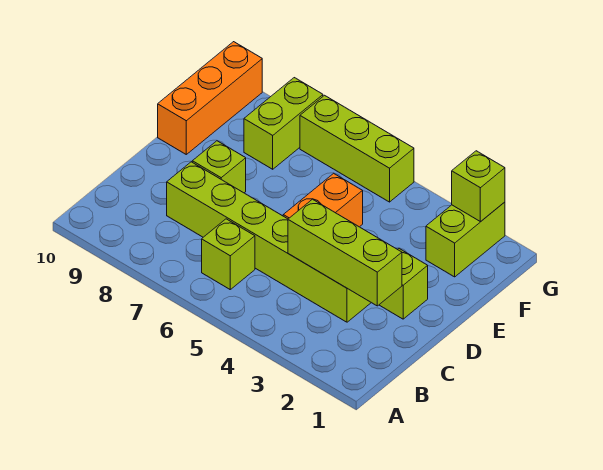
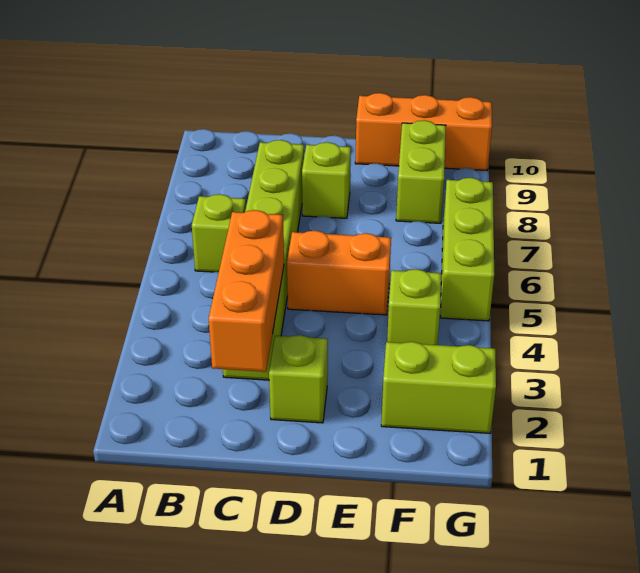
lime 1x3 brick [288,199,402,306] -> orange 1x3 brick [209,210,284,372]
lime 1x2 brick [244,78,323,169] -> lime 1x2 brick turned to [396,120,446,223]
lime 1x1 brick [452,151,505,222] -> lime 1x1 brick moved to [387,269,441,345]

